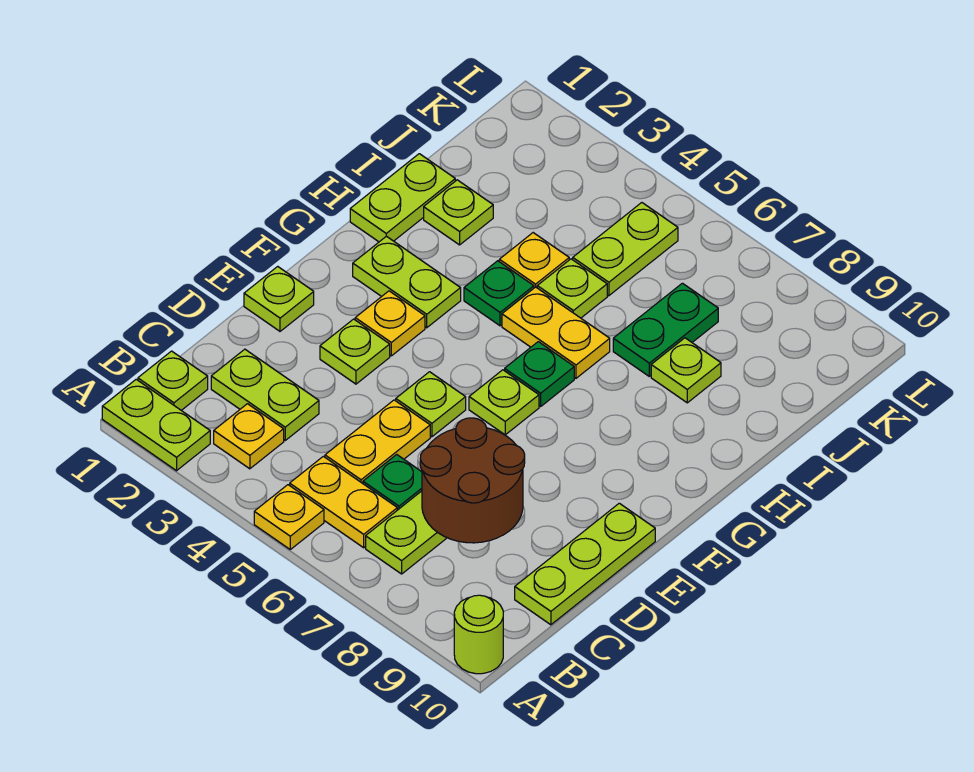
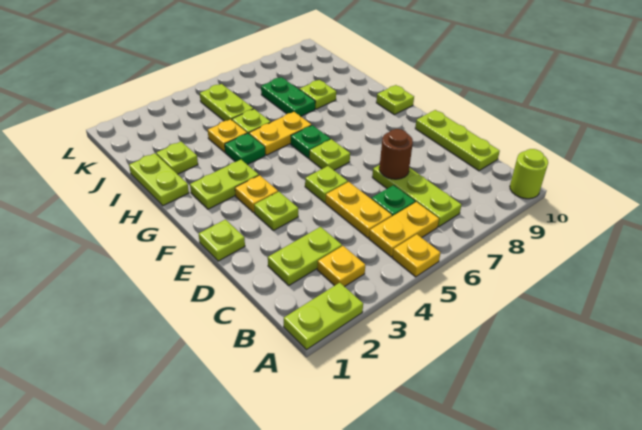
lime 1x1 plate [138,351,208,410] -> lime 1x1 plate moved to [376,85,414,115]
brown 2x2 round brick [420,418,525,543] -> brown 1x1 round brick [379,129,413,179]

